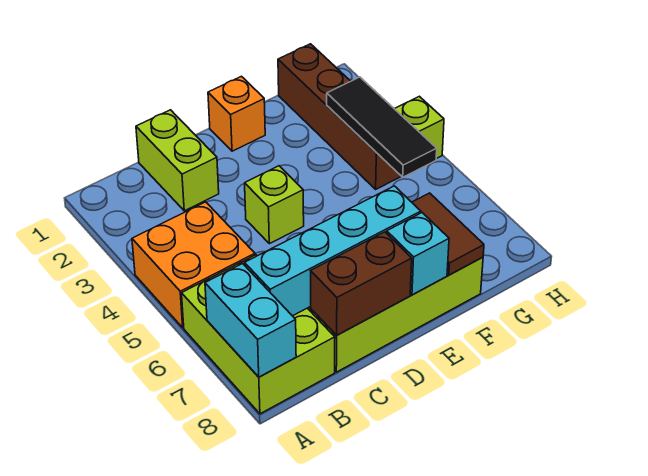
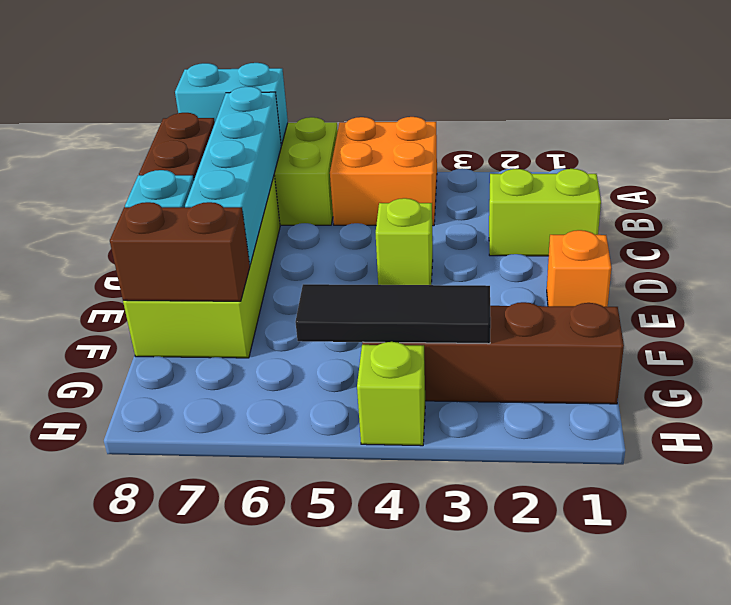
brown 1x2 tile [412,193,484,275] -> brown 1x2 brick [110,202,250,301]

